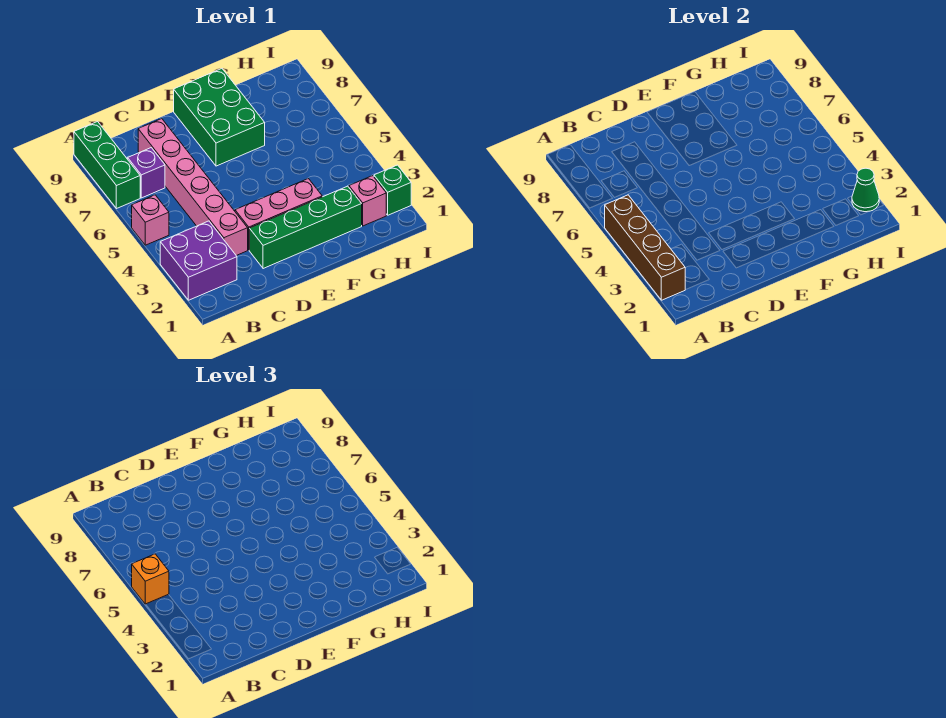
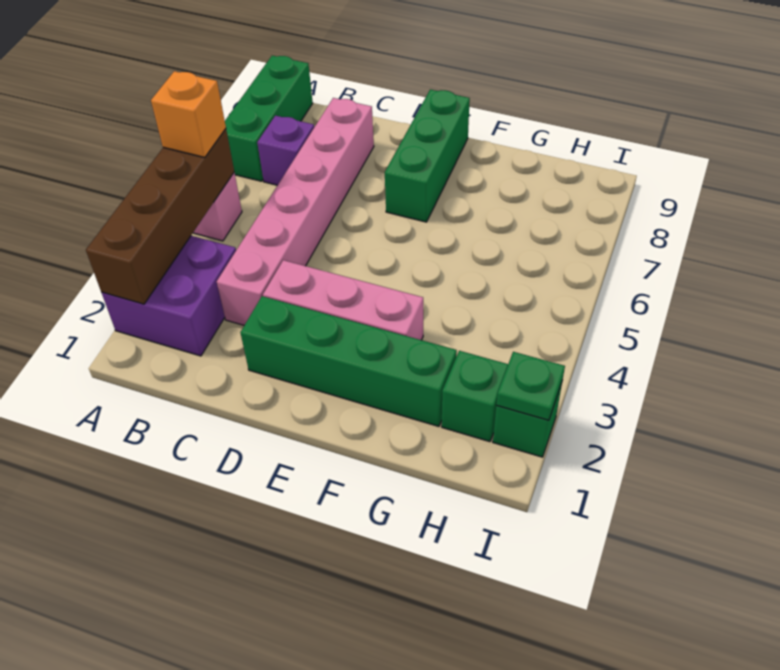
green 2x3 brick [174,69,265,166] -> green 1x3 brick [385,89,470,222]
pink 1x1 brick [349,176,386,226] -> green 1x1 brick [442,351,508,442]
green 1x1 cone [852,168,879,212] -> green 1x1 plate [496,352,565,420]

